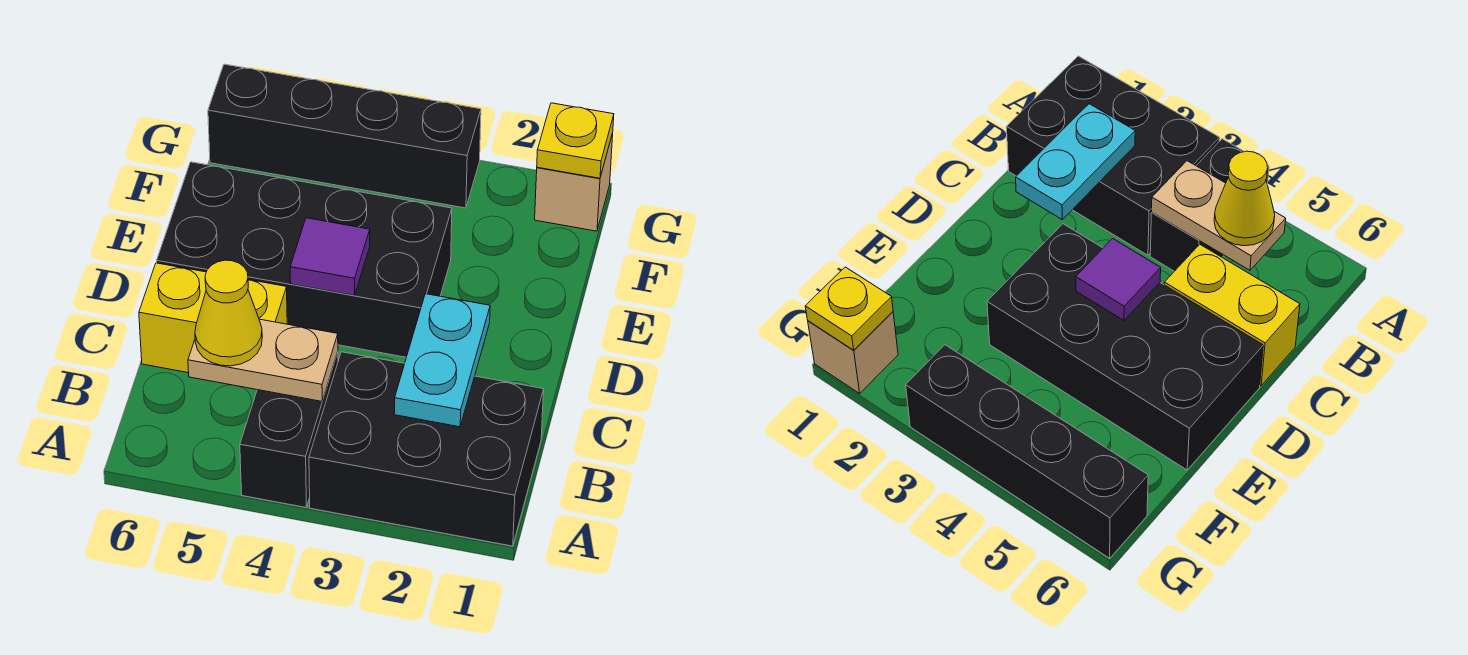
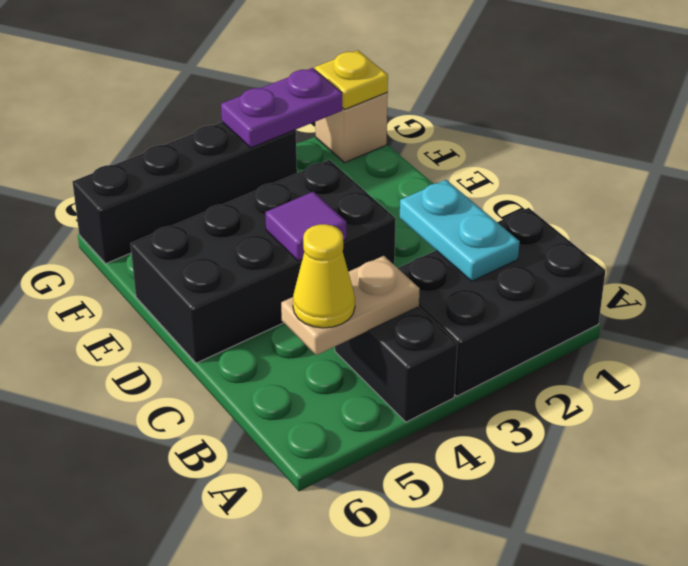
yellow 1x2 brick [139,263,287,373] -> none
none -> purple 1x2 plate [221,68,342,148]

